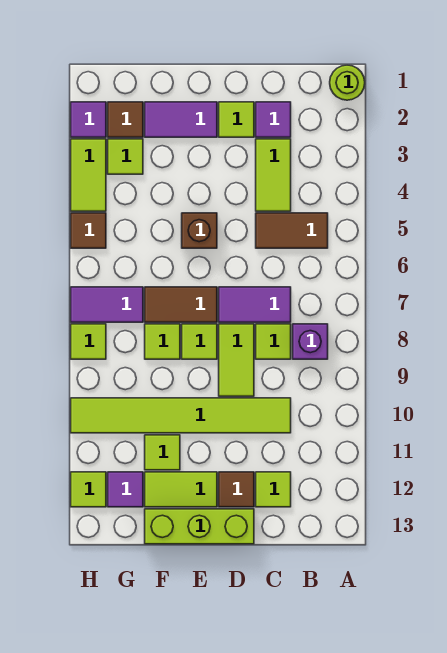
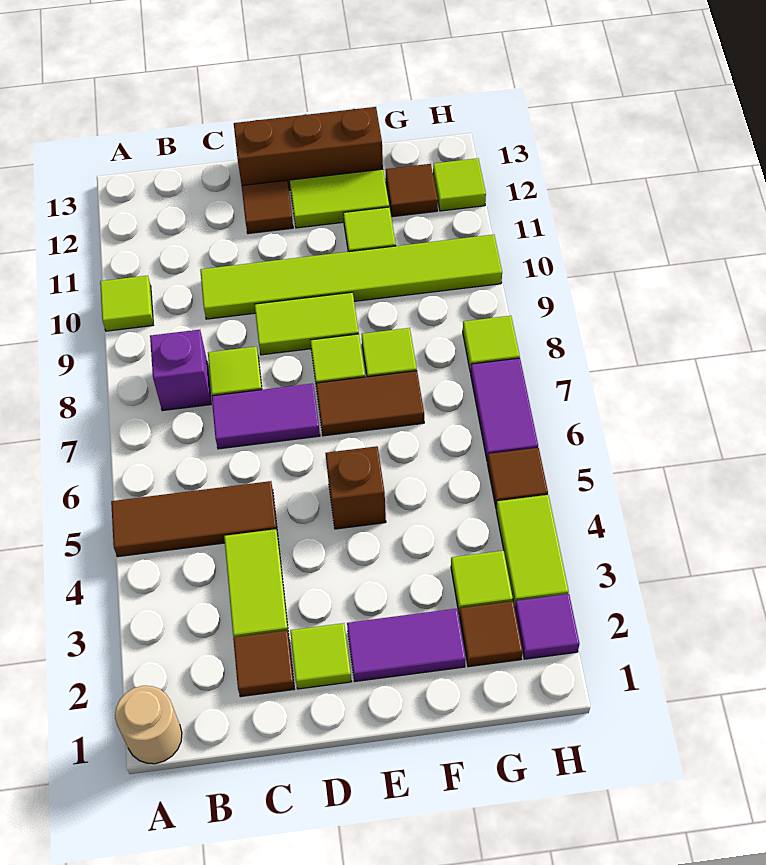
lime 1x1 round brick [330,65,365,100] -> tan 1x1 round brick [115,686,182,764]
brown 1x2 tile [256,213,328,248] -> brown 1x3 tile [111,481,278,557]
purple 1x1 tile [256,102,291,137] -> brown 1x1 tile [233,631,294,697]
lime 1x1 tile [256,472,291,507] -> lime 1x1 tile moved to [100,276,153,331]
lime 1x2 tile [219,324,254,396] -> lime 1x2 tile turned to [255,292,359,355]
lime 1x3 brick [145,509,254,544] -> brown 1x3 brick [234,107,383,190]
purple 1x2 tile [71,287,143,322] -> purple 1x2 tile turned to [470,358,538,462]
purple 1x1 tile [108,472,143,507] -> brown 1x1 tile [386,164,438,217]

